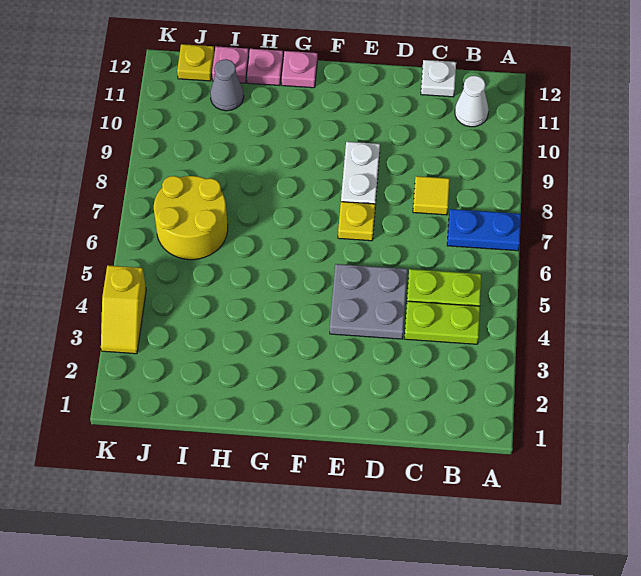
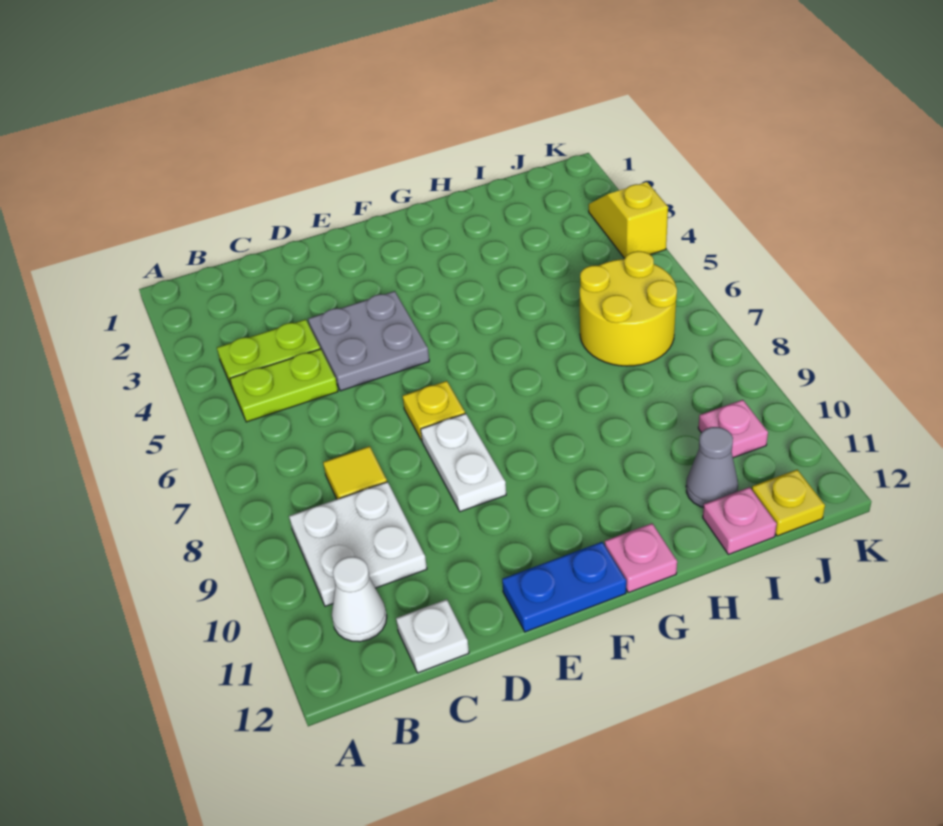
blue 1x2 plate [447,209,521,251] -> blue 1x2 plate moved to [502,542,626,632]
none -> white 2x2 plate [289,482,427,606]
pink 1x1 plate [247,49,283,85] -> pink 1x1 plate moved to [698,400,768,458]

